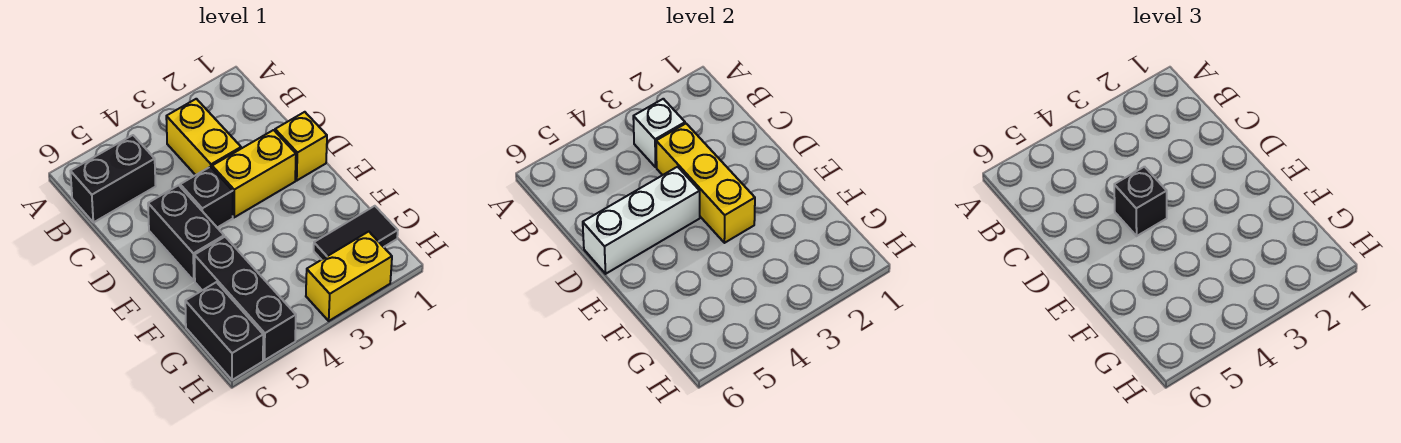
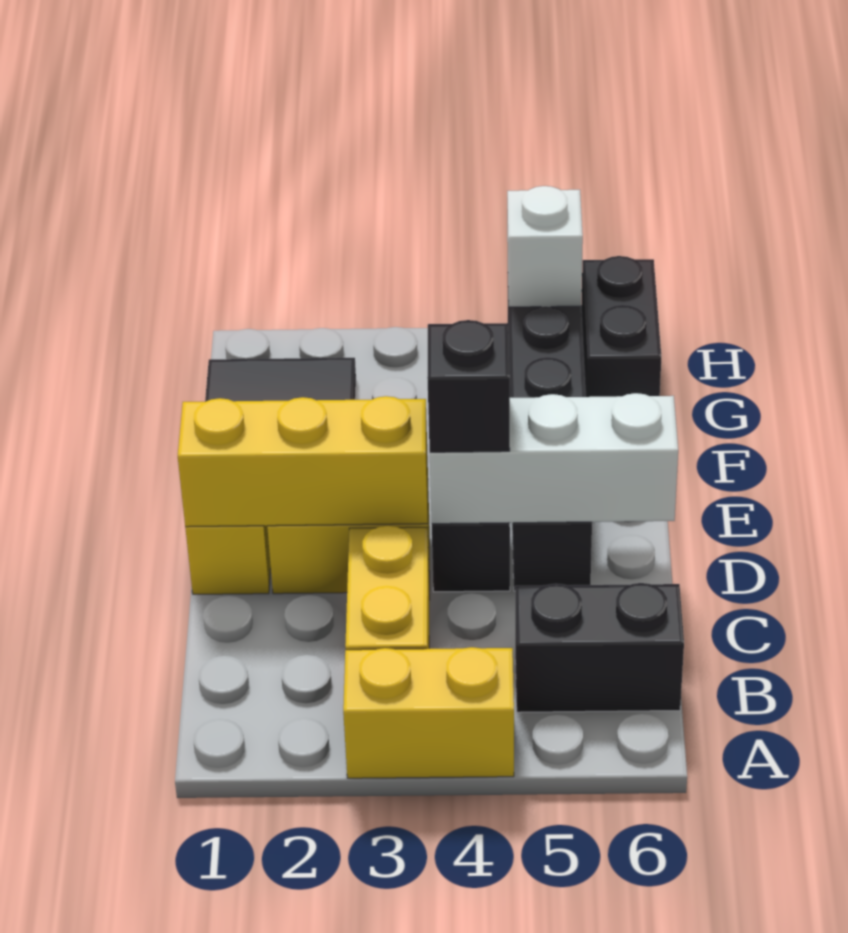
white 1x1 brick [633,99,685,167] -> white 1x1 brick moved to [507,186,583,307]
yellow 1x3 brick [656,124,755,243] -> yellow 1x3 brick turned to [178,396,428,527]
yellow 1x2 brick [306,232,392,321] -> yellow 1x2 brick moved to [343,647,514,778]

